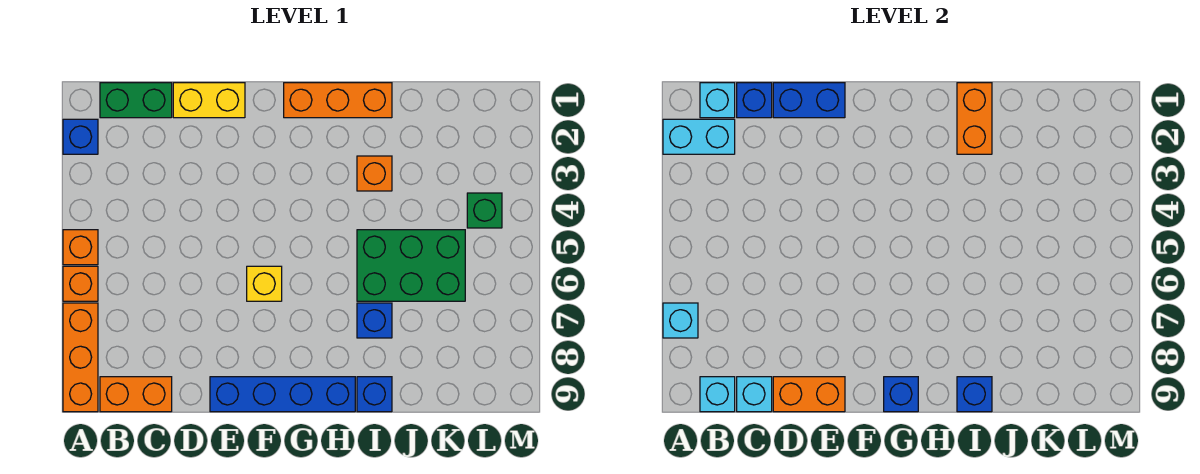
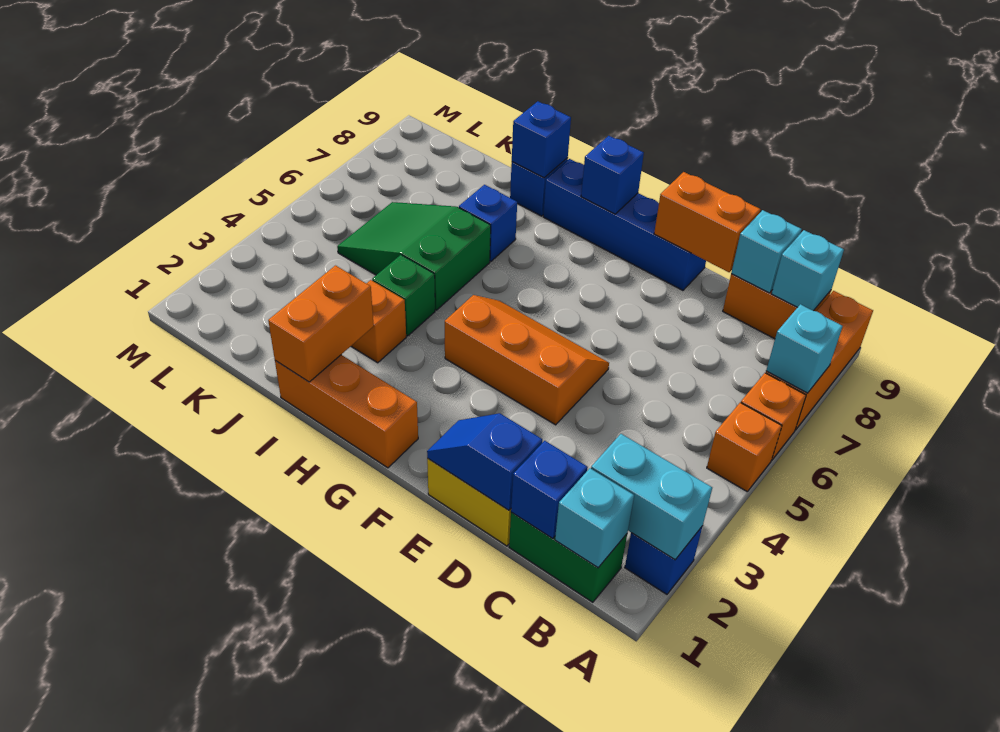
blue 1x2 brick [773,83,845,118] -> blue 1x2 slope [427,413,542,510]
none -> orange 2x3 slope [445,295,609,425]
yellow 1x1 brick [247,266,282,301] -> none
green 2x3 brick [357,230,465,301] -> green 2x3 slope [337,202,491,310]
green 1x1 brick [467,193,502,228] -> green 1x1 brick moved to [372,255,435,336]

